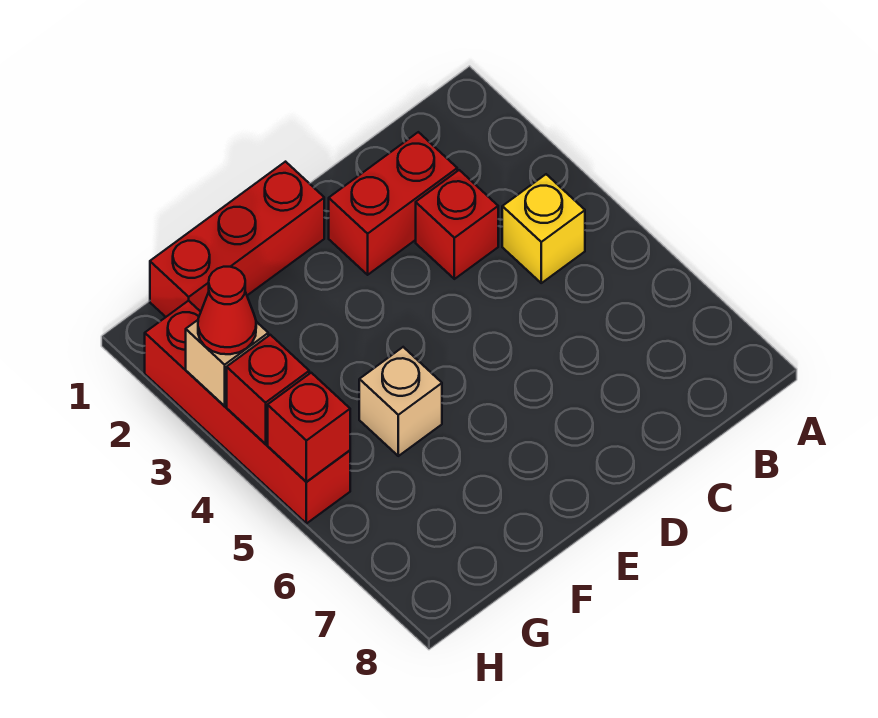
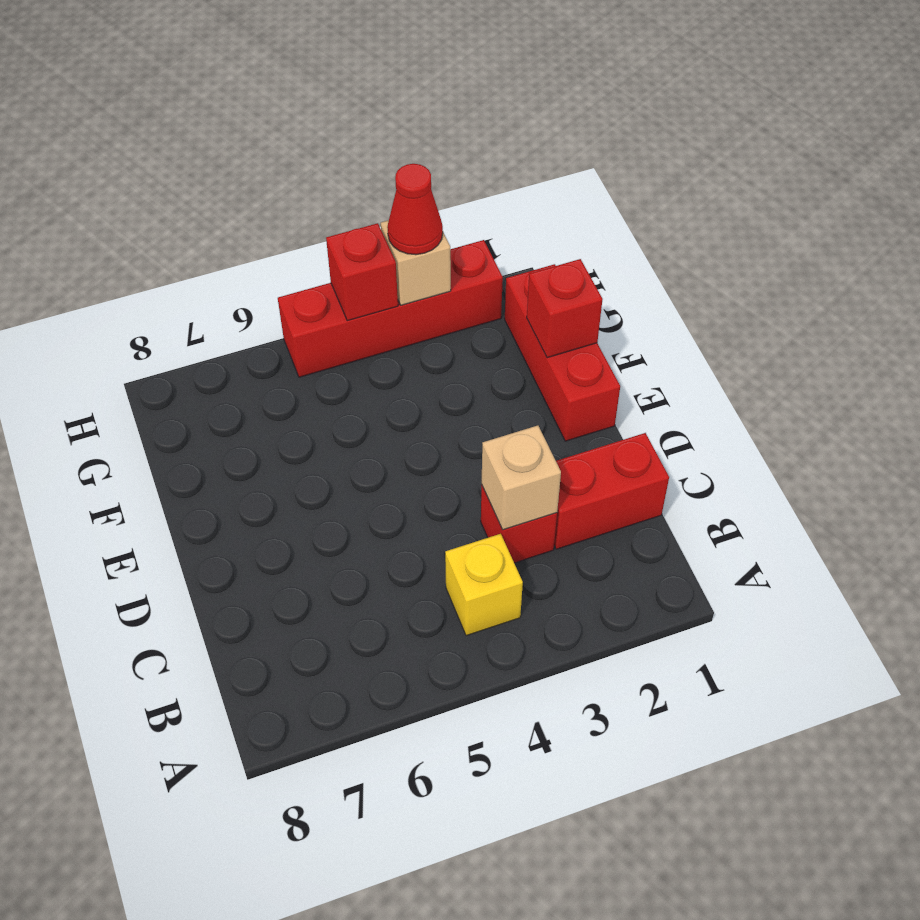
red 1x2 brick [329,132,457,275] -> red 1x2 brick turned to [554,433,669,549]
tan 1x1 brick [359,347,442,456] -> tan 1x1 brick moved to [482,426,561,530]
red 1x1 brick [268,373,350,482] -> red 1x1 brick moved to [527,259,603,358]

